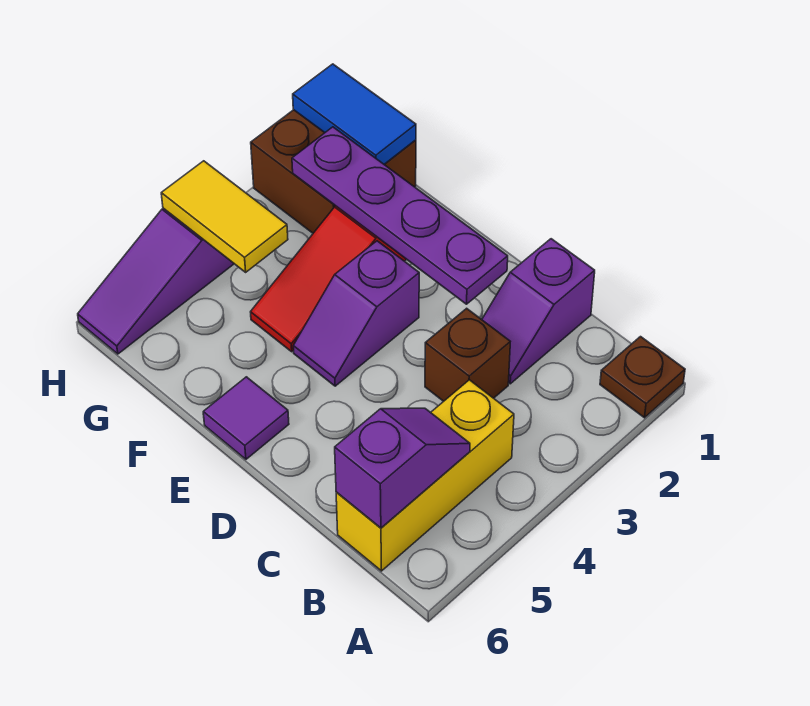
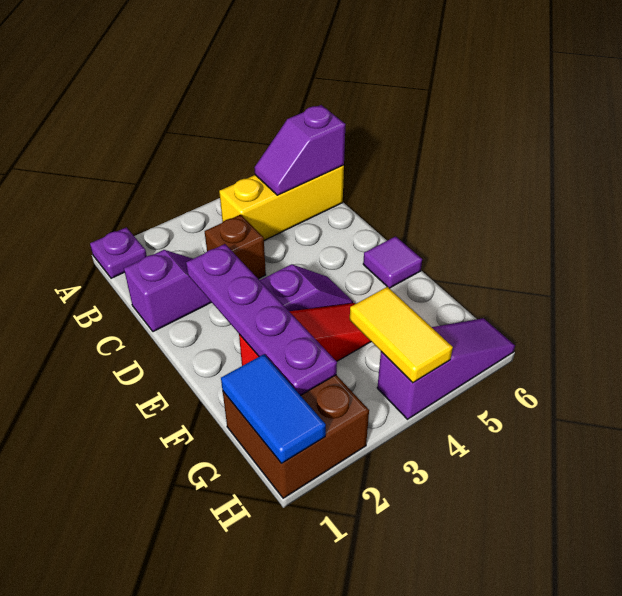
brown 1x1 plate [600,337,685,418] -> purple 1x1 plate [90,227,147,278]

